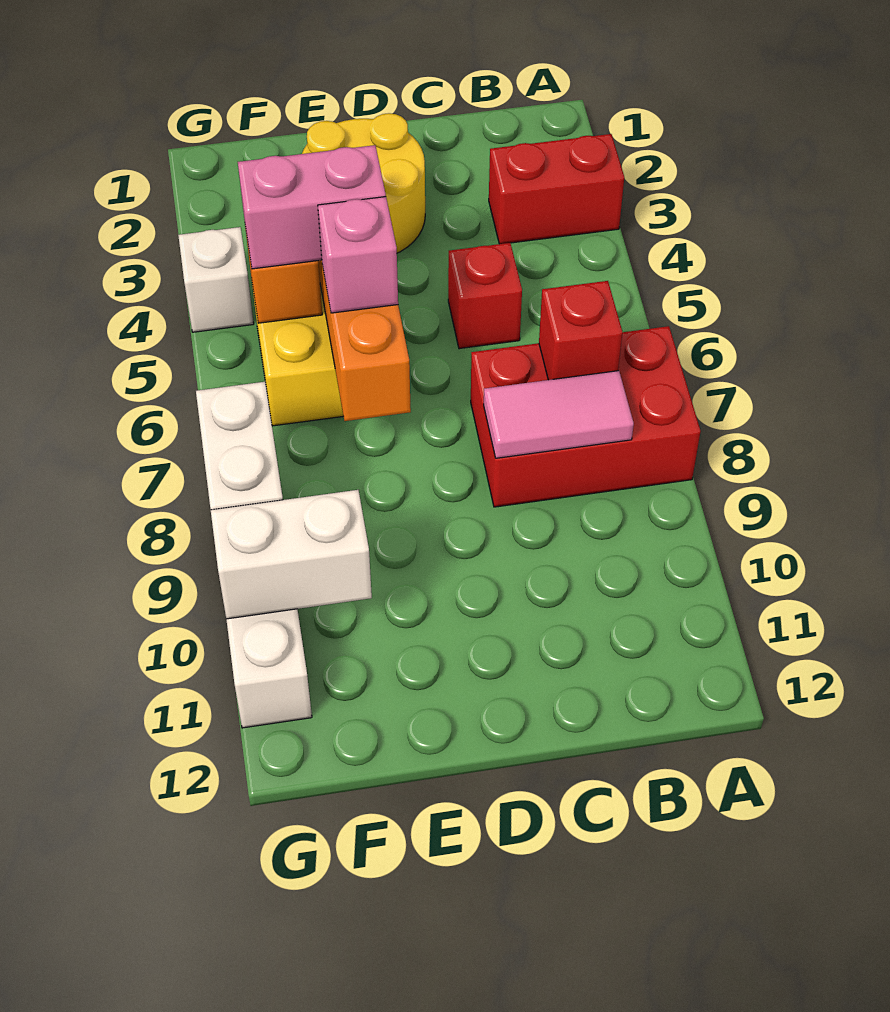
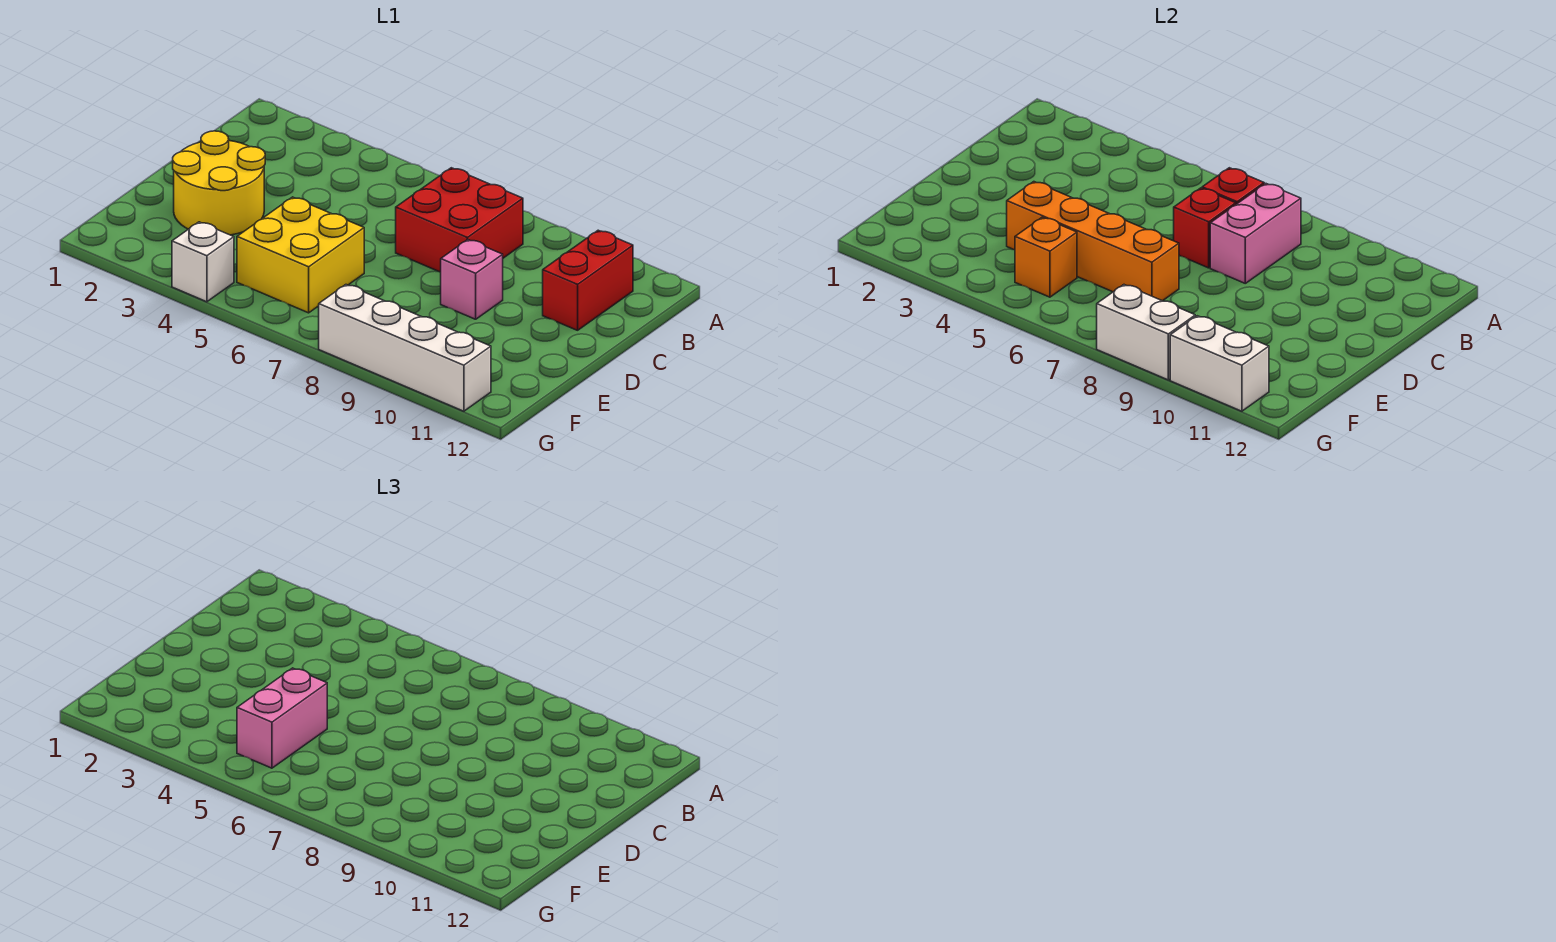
red 1x2 brick [489,134,624,244] -> red 1x2 brick moved to [543,230,633,330]
red 2x3 brick [471,326,701,507] -> red 2x2 brick [396,168,523,272]
pink 1x2 tile [484,371,634,458] -> pink 1x2 brick [1210,184,1301,283]
red 1x1 brick [448,243,522,349] -> red 1x1 brick moved to [1174,188,1236,268]
pink 1x1 brick [318,197,398,313] -> pink 1x1 brick moved to [441,240,503,319]
white 1x2 brick [211,490,372,619] -> white 1x2 brick turned to [1170,316,1269,411]

